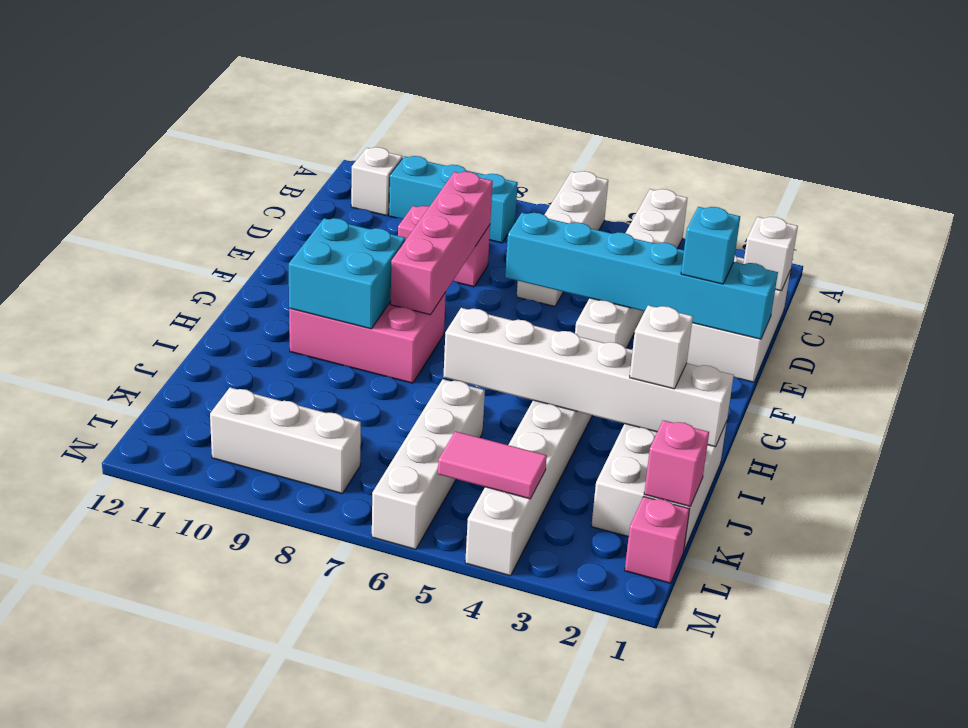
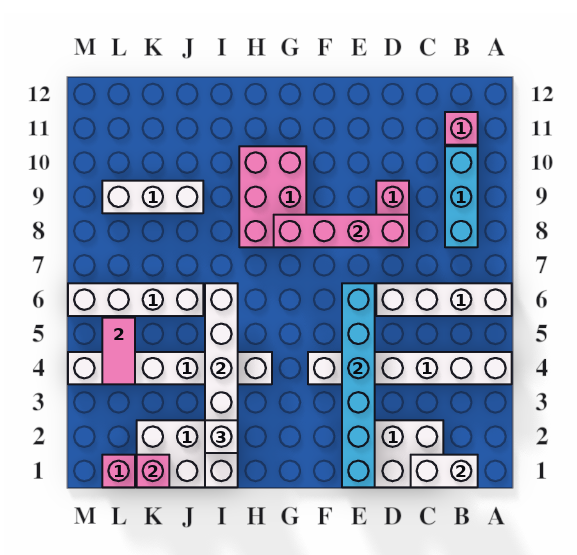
white 1x1 brick [351,147,402,216] -> pink 1x1 brick [445,112,478,145]
white 1x1 brick [743,217,798,291] -> white 1x2 brick [411,455,478,487]
cyan 1x1 brick [681,207,740,284] -> none
cyan 2x2 brick [289,218,405,329] -> none
white 1x3 brick [210,388,361,494] -> white 1x3 brick turned to [102,181,203,213]

